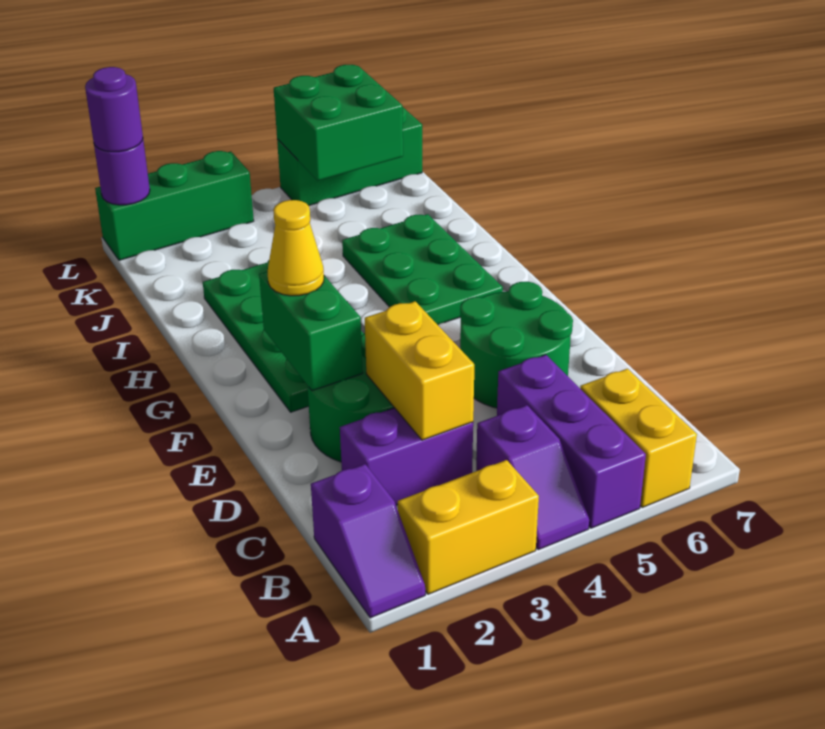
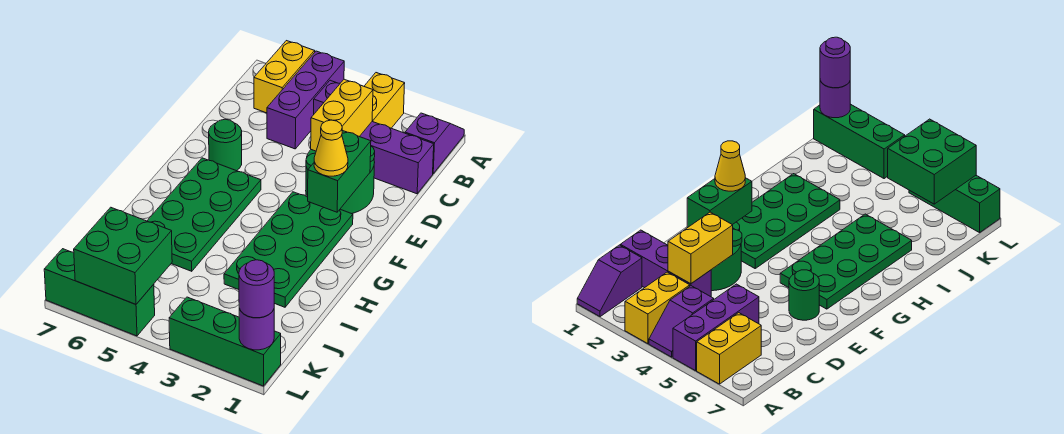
yellow 1x2 brick [398,460,539,594] -> yellow 1x2 brick turned to [364,73,405,128]
purple 1x2 brick [340,408,473,505] -> purple 1x3 brick [360,122,434,194]
green 2x2 round brick [460,282,573,408] -> green 1x1 round brick [209,119,242,171]
green 2x3 plate [342,214,503,325] -> green 2x4 plate [147,158,261,271]

